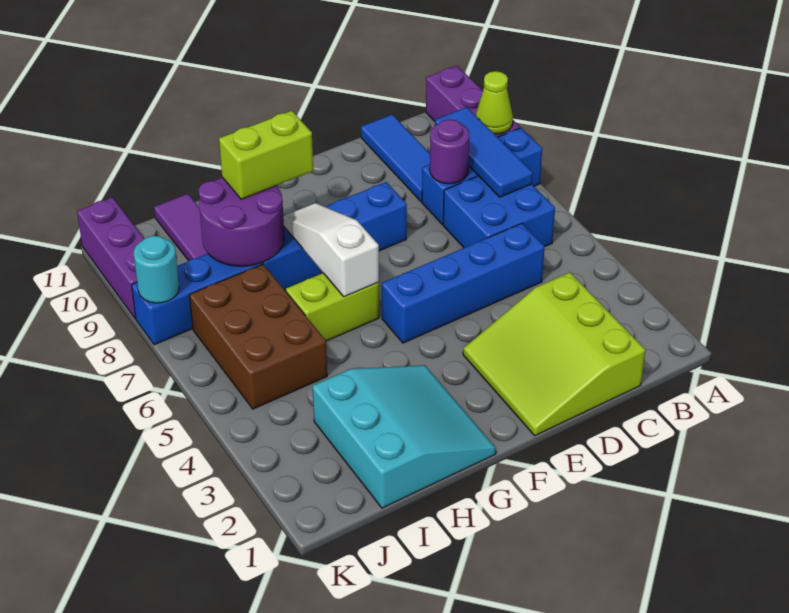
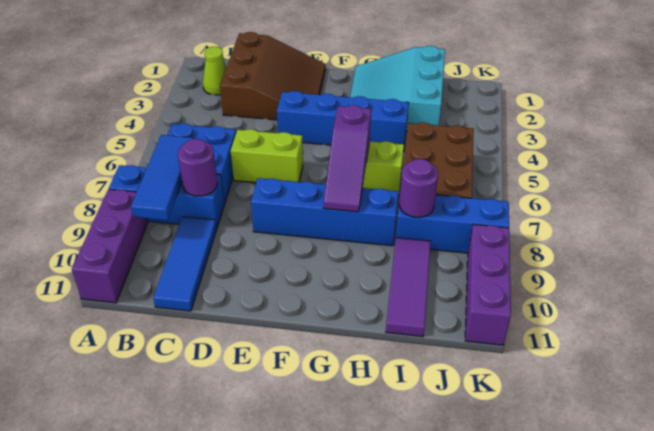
lime 1x1 cone [476,71,513,134] -> lime 1x1 cone moved to [203,47,226,95]
lime 3x3 slope [463,272,645,435] -> brown 3x3 slope [220,32,326,120]
blue 1x4 brick [382,223,545,343] -> blue 1x4 brick moved to [277,91,409,152]
white 1x3 slope [283,203,379,297] -> purple 1x3 slope [324,105,371,212]
lime 1x2 brick [219,111,313,199] -> lime 1x2 brick moved to [231,129,303,183]
purple 2x2 round brick [198,177,284,266] -> purple 1x1 round brick [399,159,438,217]
cyan 1x1 round brick [134,236,179,303] -> none

